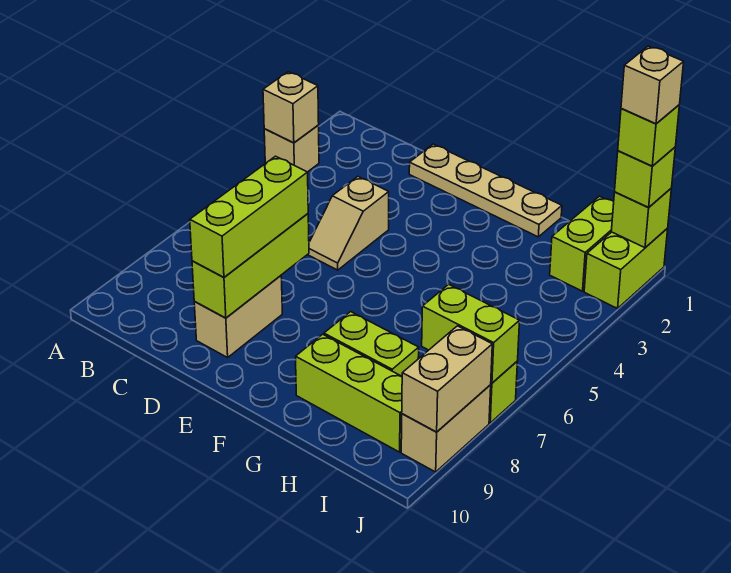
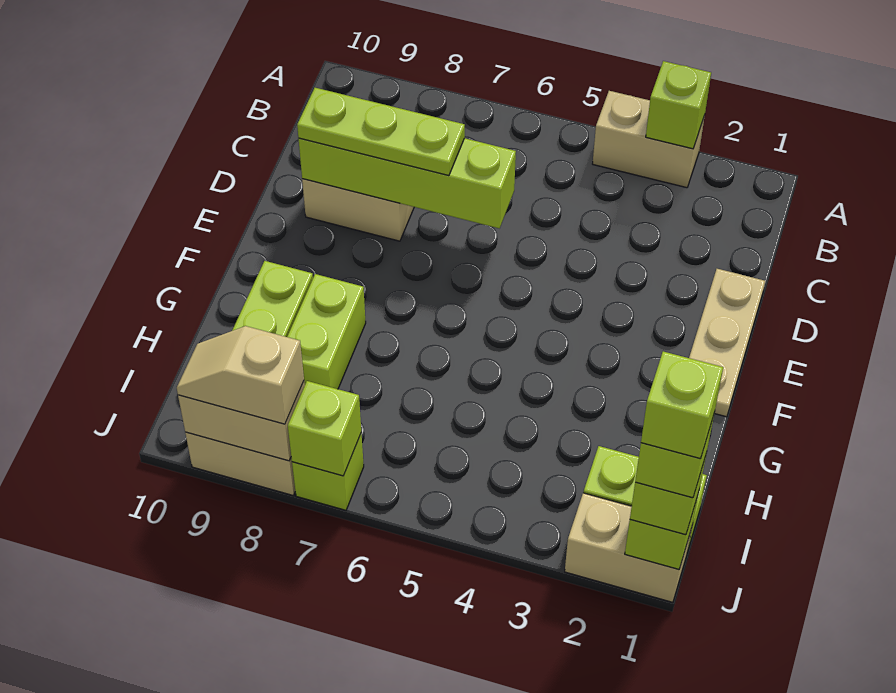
tan 1x1 brick [264,125,319,172] -> tan 1x2 brick [593,91,705,188]
tan 1x1 brick [263,72,319,143] -> lime 1x1 brick [646,61,711,149]
tan 1x4 plate [409,144,562,237] -> tan 1x3 plate [689,269,765,417]
tan 1x2 slope [308,177,389,270] -> tan 1x2 slope moved to [177,326,304,424]
lime 1x3 brick [192,214,309,318] -> lime 1x4 brick [299,138,516,228]
lime 1x3 brick [190,156,308,277] -> lime 1x3 plate [297,88,465,176]
lime 1x2 brick [422,284,520,383] -> lime 1x1 brick [288,381,361,476]
lime 1x2 brick [584,228,668,308] -> tan 1x2 brick [565,493,692,602]
tan 1x1 brick [621,46,684,124] -> lime 1x1 brick [641,351,723,459]

